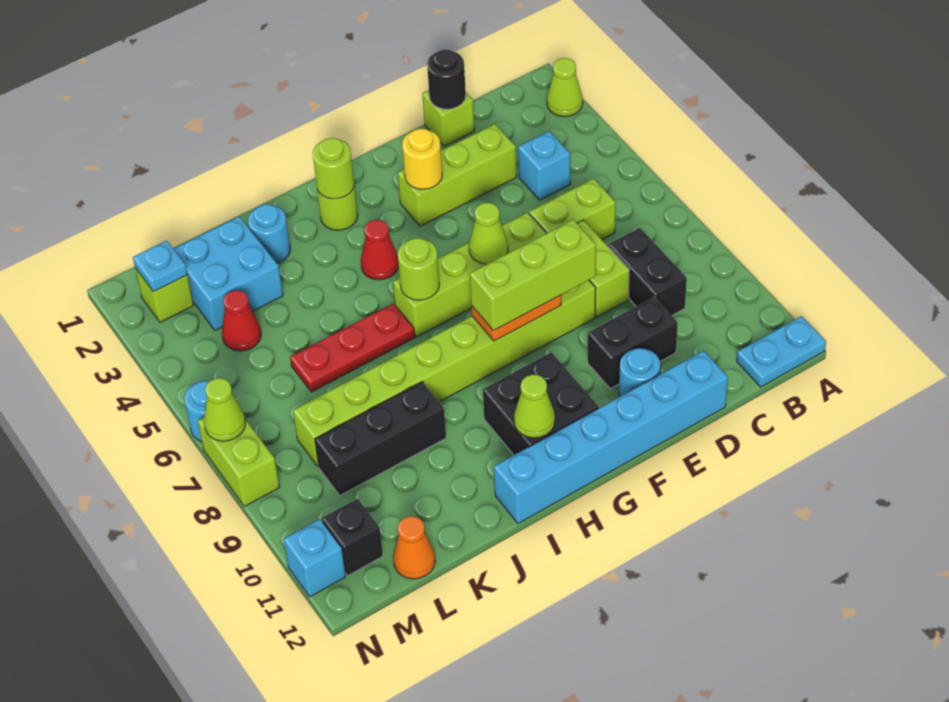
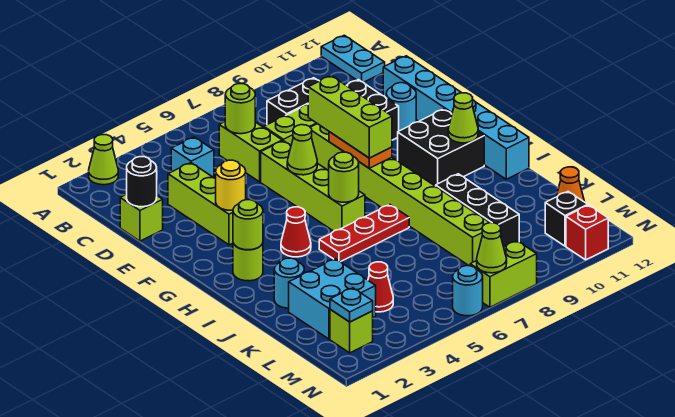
none -> lime 1x1 round brick [225,84,255,134]
red 1x3 plate [290,304,415,392] -> red 1x3 plate turned to [319,205,409,262]
cyan 1x1 brick [284,519,346,597] -> red 1x1 brick [566,205,608,260]

